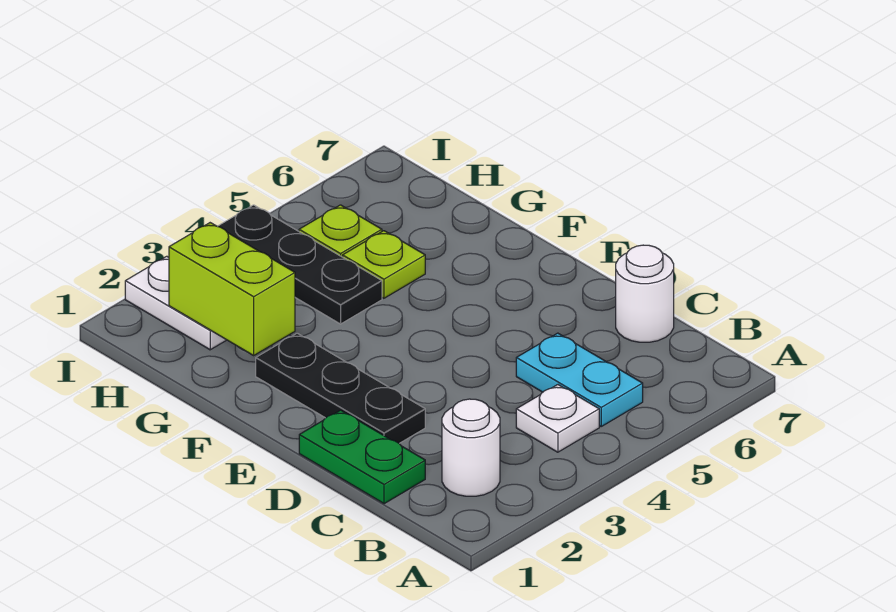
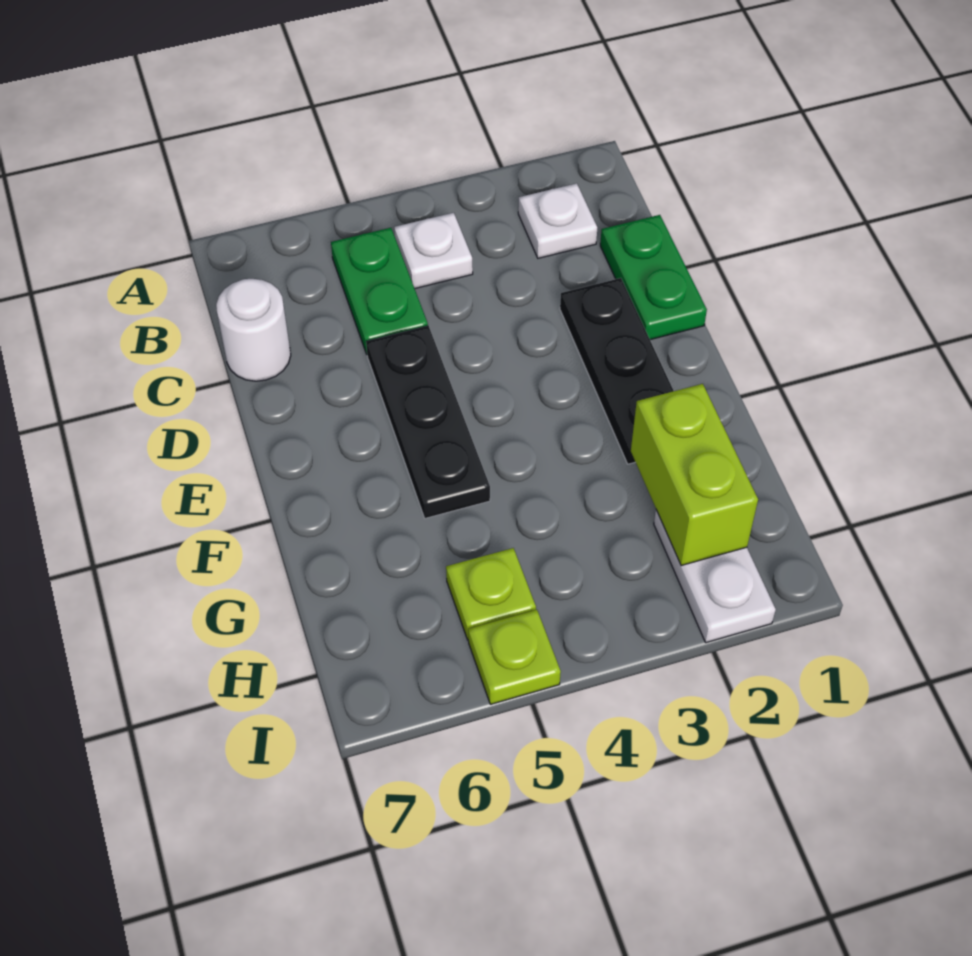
white 1x1 round brick [442,399,500,496] -> white 1x1 plate [518,183,597,258]
cyan 1x2 plate [516,333,643,426] -> green 1x2 plate [331,228,428,354]
black 1x3 plate [218,205,382,324] -> black 1x3 plate moved to [366,326,490,518]
lime 1x1 plate [343,231,425,298] -> lime 1x1 plate moved to [468,610,561,704]

